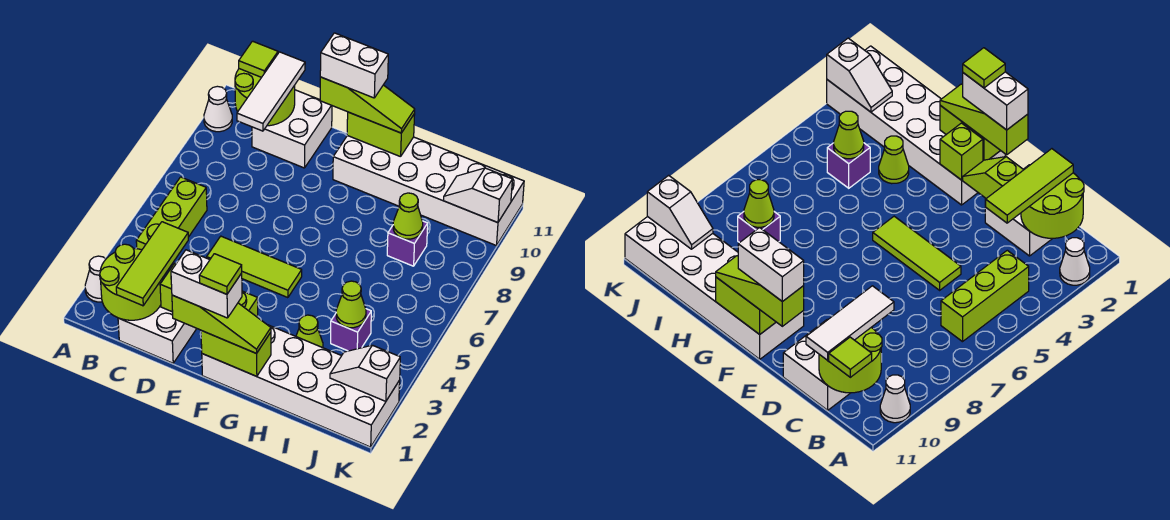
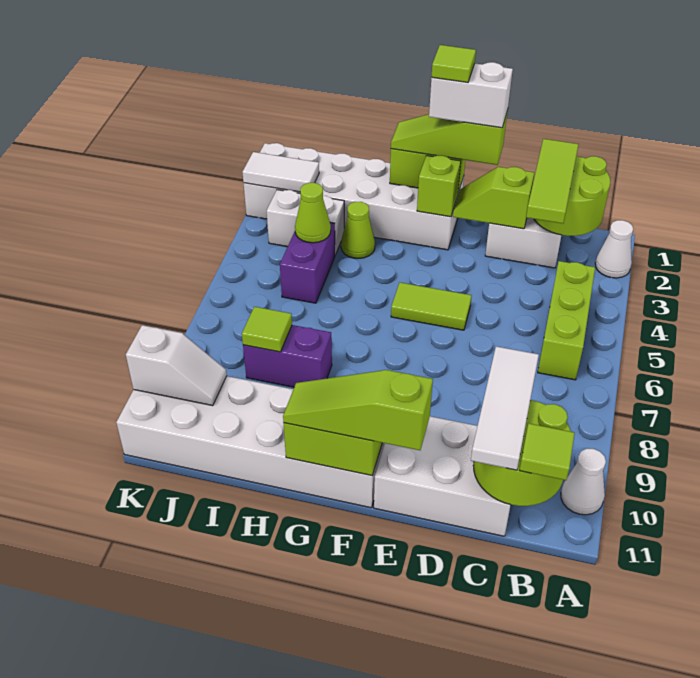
white 2x2 brick [252,90,332,168] -> white 2x3 brick [374,416,511,536]
lime 1x3 tile [207,236,302,298] -> lime 1x2 tile [391,283,472,330]
white 1x2 brick [320,33,388,98] -> white 1x2 brick moved to [267,190,344,255]
purple 1x1 brick [331,309,371,351] -> purple 1x2 brick [280,223,335,303]
purple 1x1 brick [387,221,428,266] -> purple 1x2 brick [243,325,332,387]
lime 1x1 cone [393,193,423,239] -> lime 1x1 tile [242,307,292,352]
white 1x2 slope [330,345,400,401] -> white 1x2 tile [243,152,319,192]

